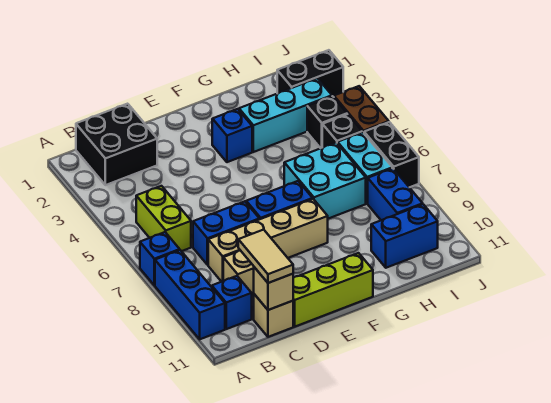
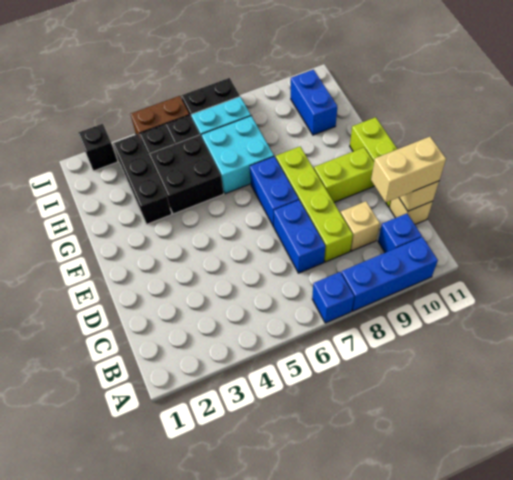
black 2x2 brick [76,104,157,185] -> black 2x2 brick moved to [149,135,224,214]
lime 1x2 brick [136,186,191,251] -> lime 1x2 brick moved to [314,147,374,202]
tan 1x4 brick [208,199,328,282] -> lime 1x4 brick [276,147,353,262]
tan 1x2 tile [238,230,293,283] -> tan 1x2 brick [371,137,446,203]
blue 1x1 brick [212,109,252,162] -> none
cyan 1x3 brick [239,78,332,152] -> black 1x3 brick [113,134,172,224]
black 1x2 brick [277,50,343,97] -> black 1x1 brick [78,124,118,171]
blue 1x2 brick [368,168,423,220] -> none

